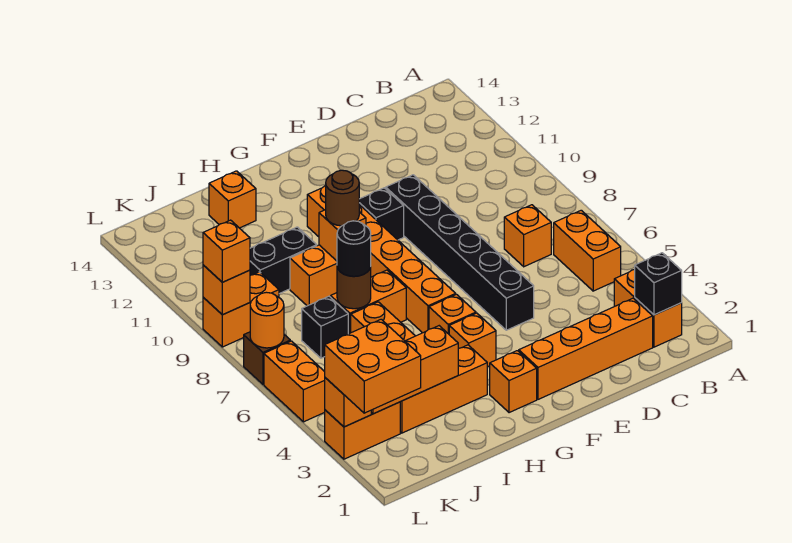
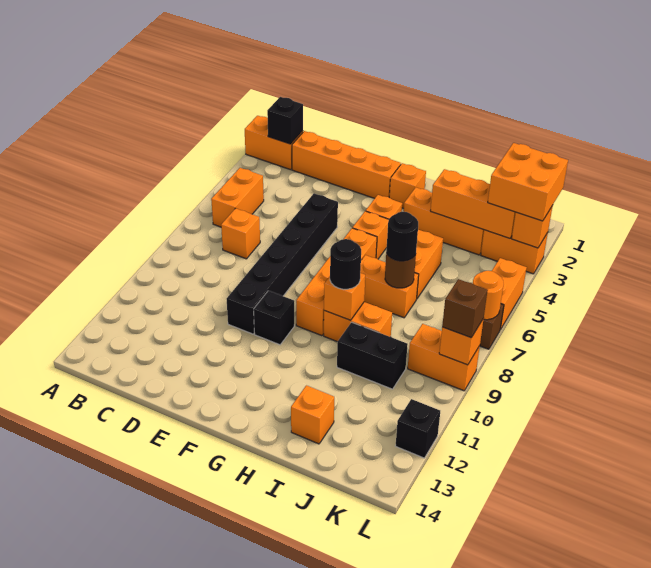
orange 1x2 brick [614,269,682,347] -> orange 1x2 brick turned to [245,116,303,170]
orange 1x6 brick [307,186,456,333] -> orange 1x4 brick [296,228,377,336]
brown 1x1 round brick [326,170,359,226] -> black 1x1 round brick [330,239,361,289]
black 1x1 brick [302,296,348,358] -> black 1x1 brick moved to [396,399,440,458]
orange 1x1 brick [203,220,250,282] -> brown 1x1 brick [442,279,488,338]

